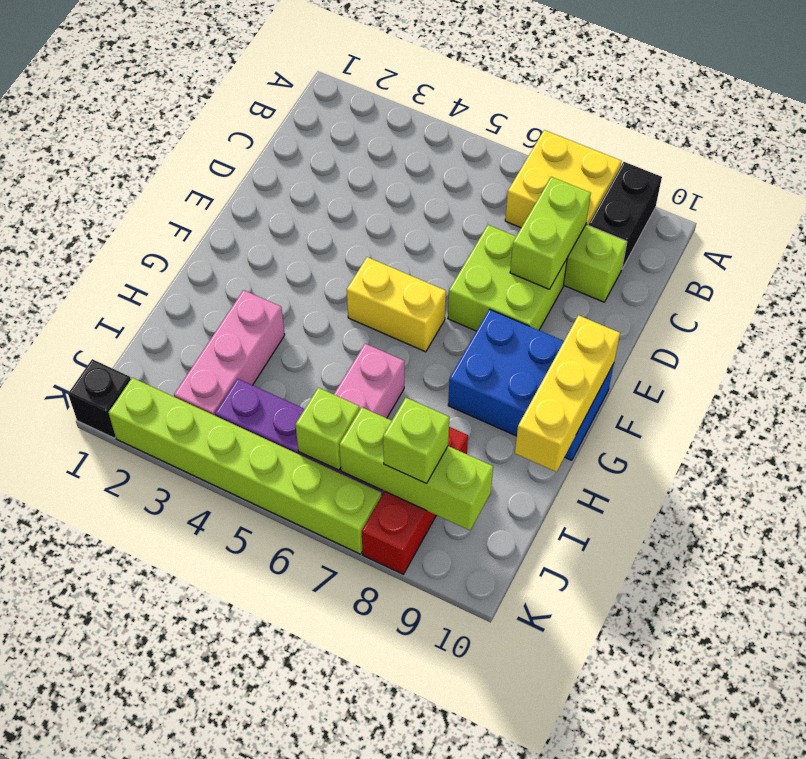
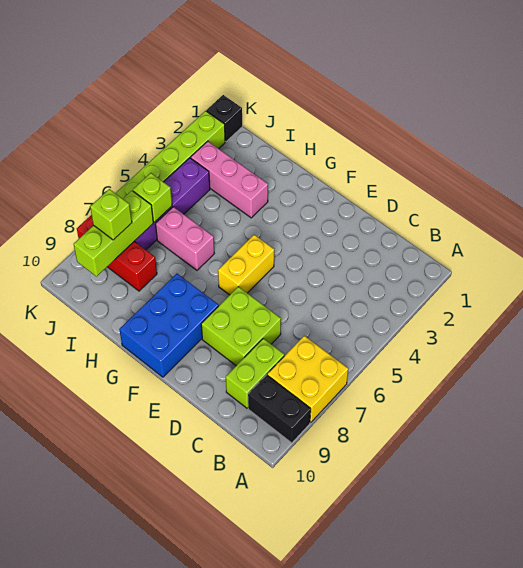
lime 1x2 brick [510,177,591,289] -> none
yellow 1x3 brick [515,315,620,472] -> none

